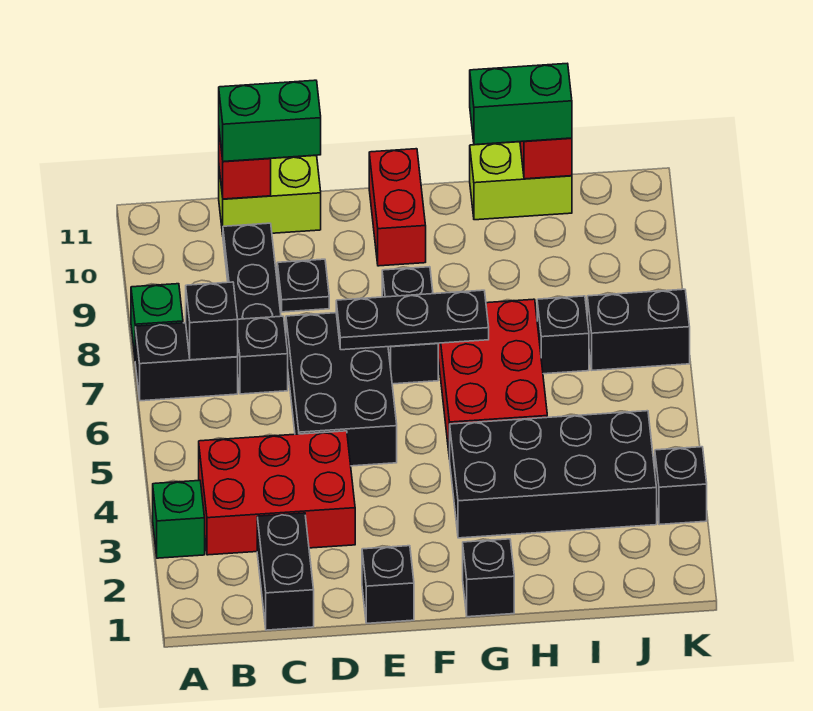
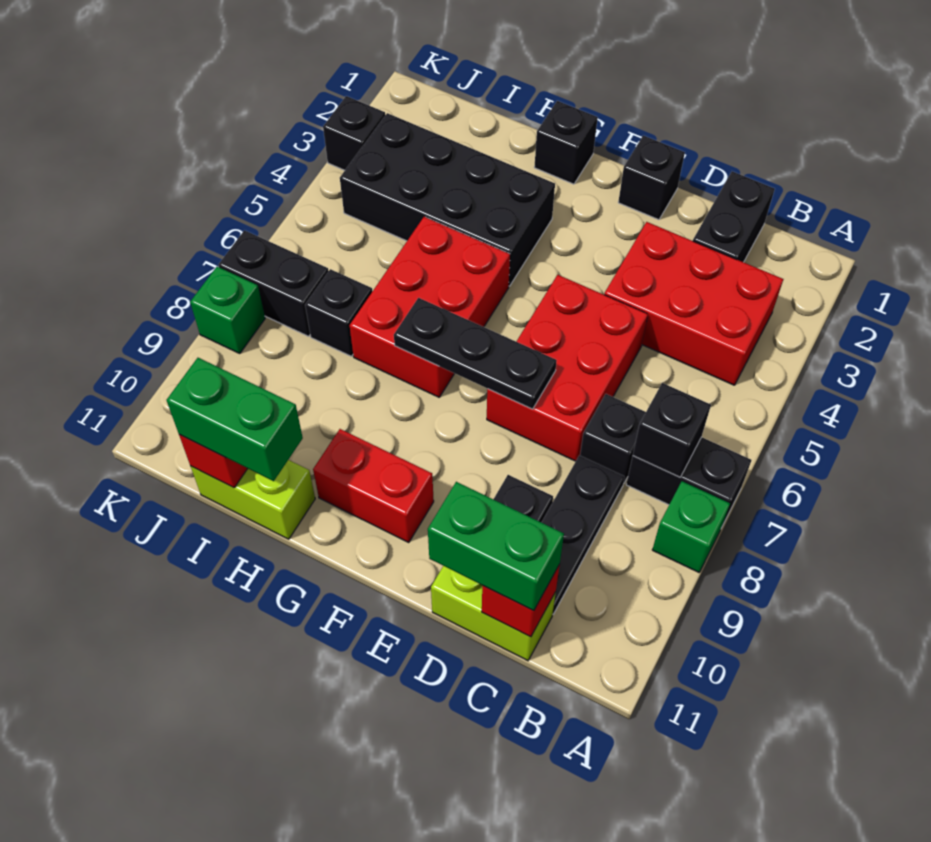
green 1x1 brick [153,480,205,558] -> green 1x1 brick moved to [190,267,265,353]
black 2x3 brick [286,313,397,466] -> red 2x3 brick [487,275,648,461]
black 1x2 brick [382,267,438,384] -> none
red 1x2 brick [369,149,426,266] -> red 1x2 brick turned to [313,429,434,543]

